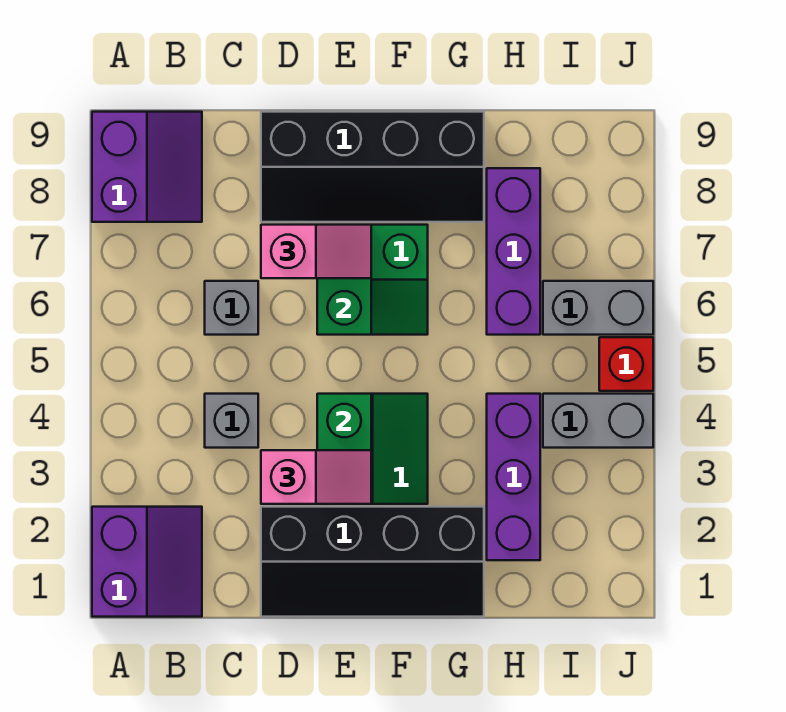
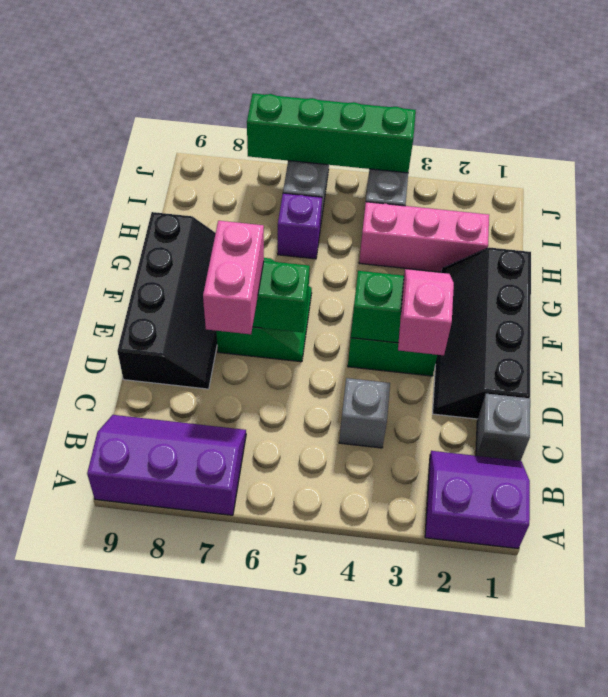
purple 2x2 slope [92,112,202,222] -> purple 2x3 slope [87,415,246,515]
grey 1x1 brick [205,281,258,335] -> grey 1x1 brick moved to [476,394,530,461]
black 2x4 slope [261,507,484,617] -> black 2x4 slope turned to [433,247,531,419]
pink 1x2 slope [261,225,371,278] -> pink 1x2 brick [203,221,264,334]
purple 1x3 brick [487,394,540,560] -> pink 1x3 brick [359,202,489,272]
purple 1x3 brick [487,168,540,335] -> purple 1x1 brick [278,193,322,259]
none -> green 1x4 brick [247,93,416,173]
red 1x1 brick [599,337,653,391] -> none

